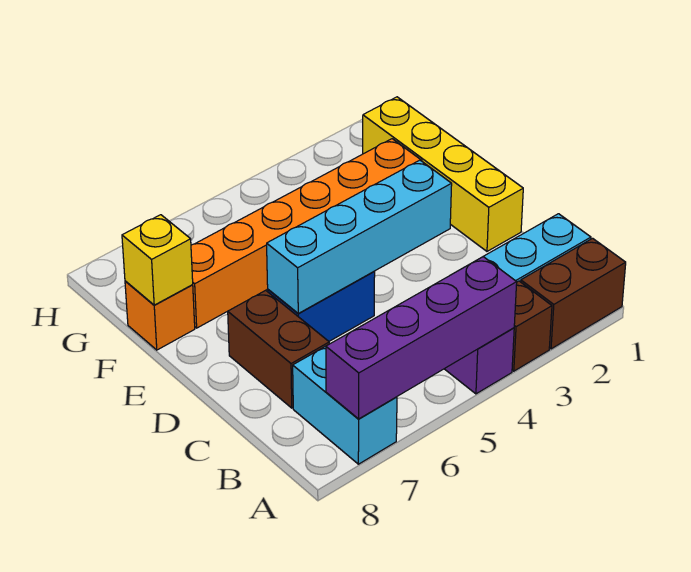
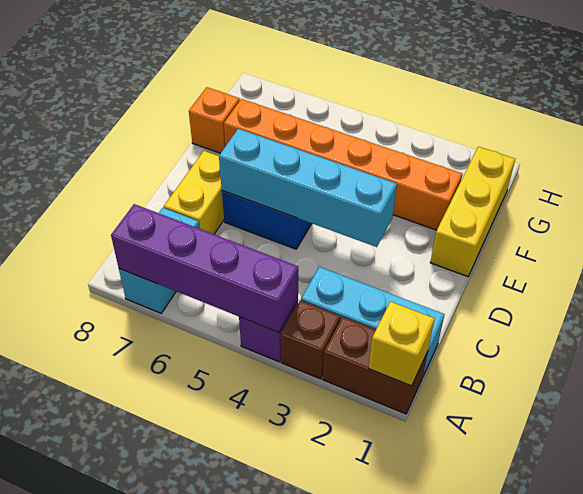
brown 1x2 brick [228,290,329,408] -> yellow 1x2 brick [164,151,224,234]
yellow 1x4 brick [363,97,523,251] -> yellow 1x3 brick [430,147,515,277]
yellow 1x1 brick [122,215,193,305] -> yellow 1x1 brick moved to [369,302,435,386]

